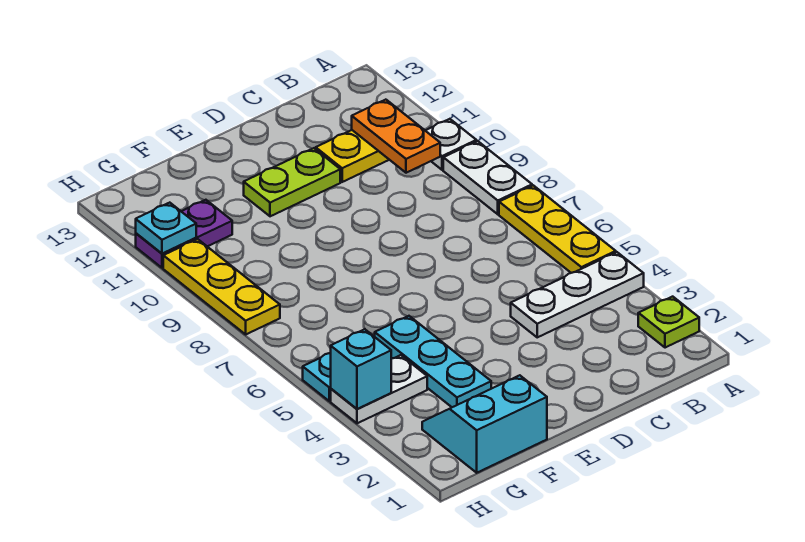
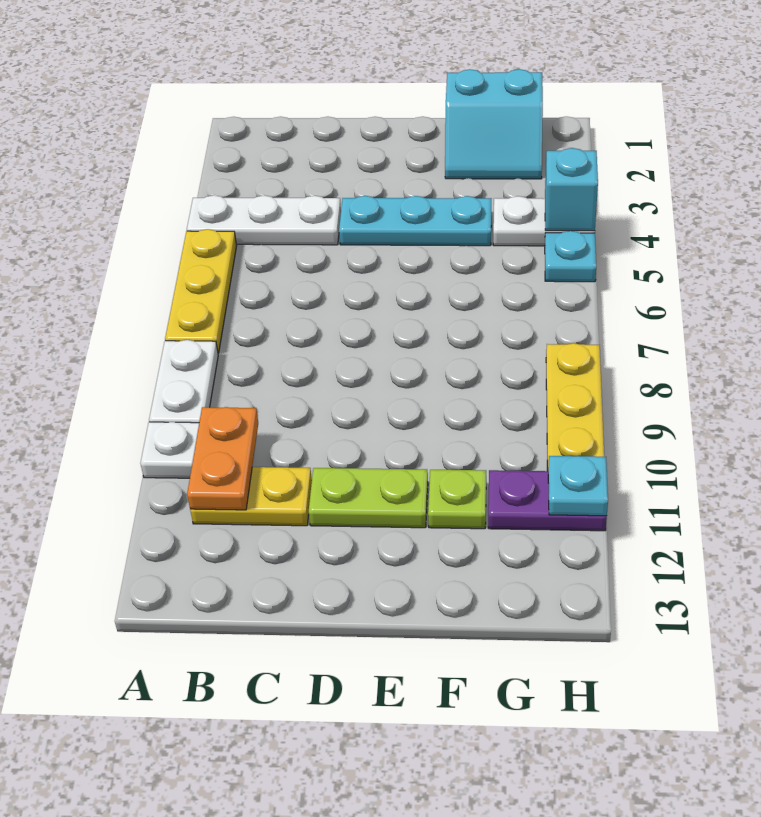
lime 1x1 plate [638,297,699,348] -> lime 1x1 plate moved to [428,470,486,529]
cyan 1x3 plate [375,316,491,407] -> cyan 1x3 plate turned to [339,196,491,246]

